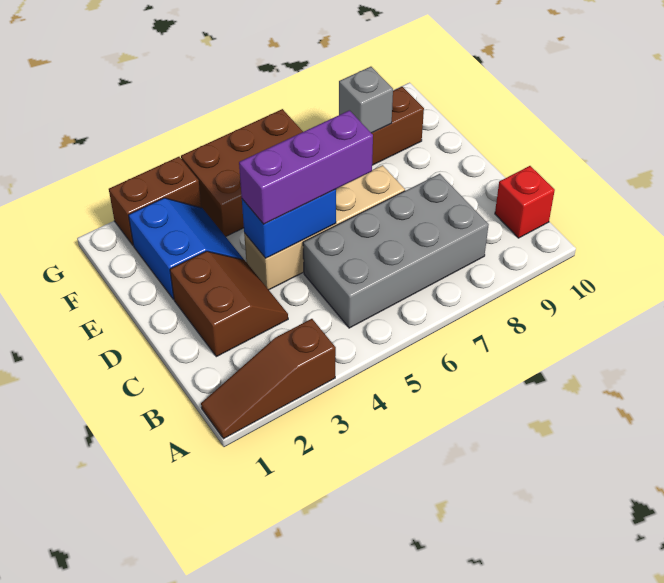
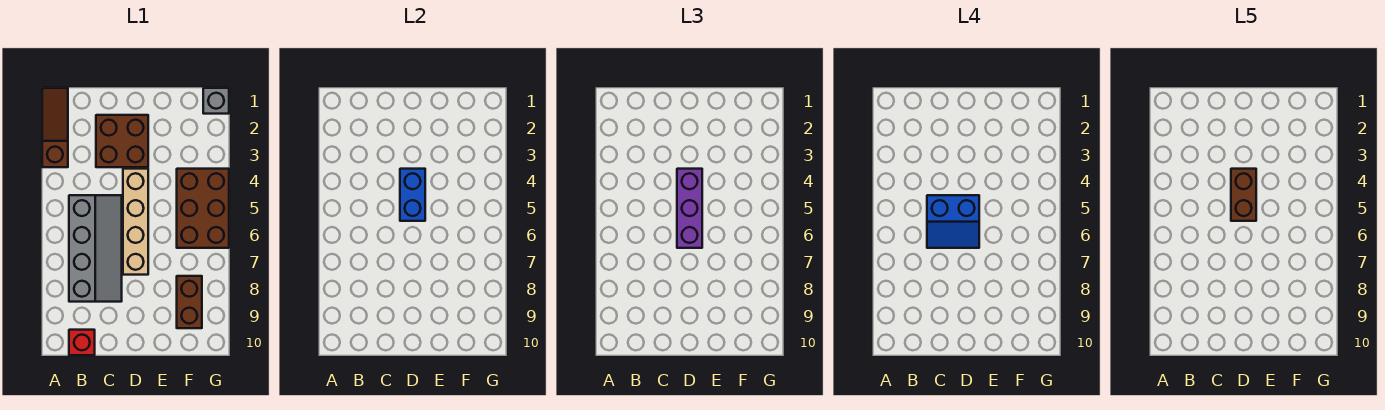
grey 2x4 brick [303,174,489,328] -> grey 2x4 slope [69,195,122,302]
brown 2x2 slope [170,251,288,357] -> brown 2x2 brick [96,115,148,167]
blue 2x2 slope [129,198,243,299] -> blue 2x2 slope moved to [927,195,979,248]
grey 1x1 brick [339,67,393,133] -> grey 1x1 brick moved to [203,88,229,114]
brown 1x2 brick [109,157,202,245] -> brown 1x2 brick moved to [1231,169,1256,221]

